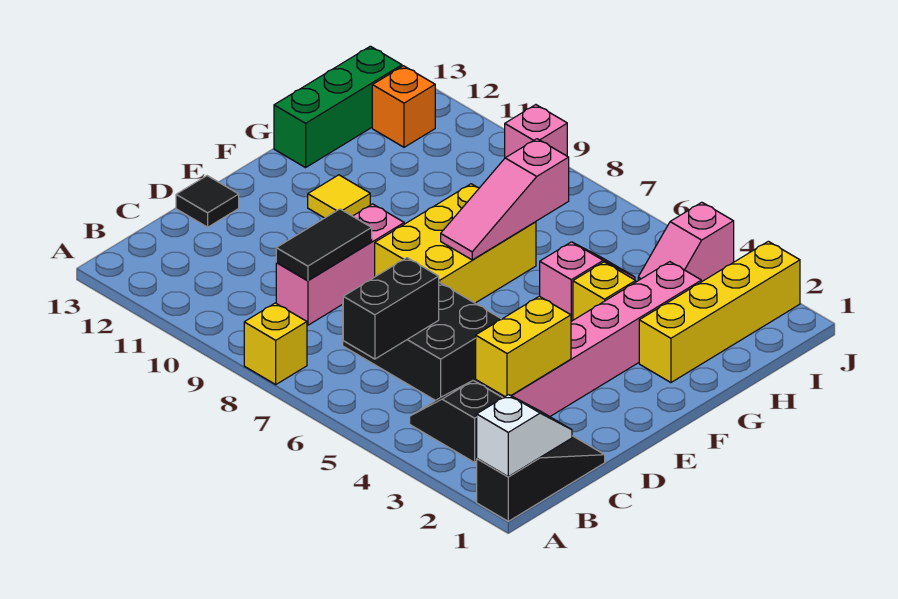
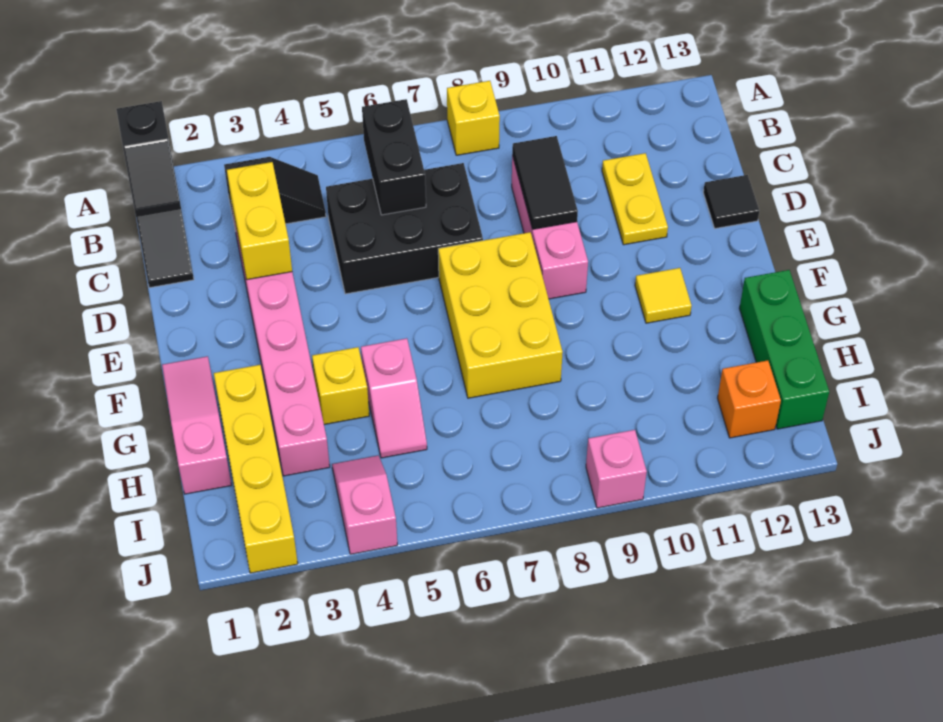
white 1x2 slope [477,395,572,477] -> black 1x2 slope [116,101,181,217]
none -> yellow 1x2 plate [602,153,668,245]
pink 1x3 slope [441,139,569,260] -> pink 1x3 slope moved to [162,356,231,494]

